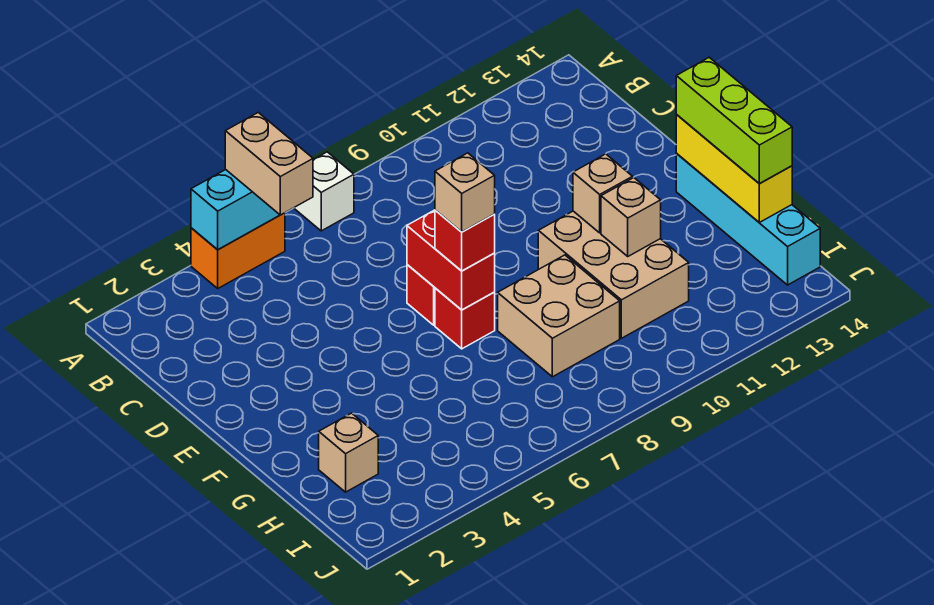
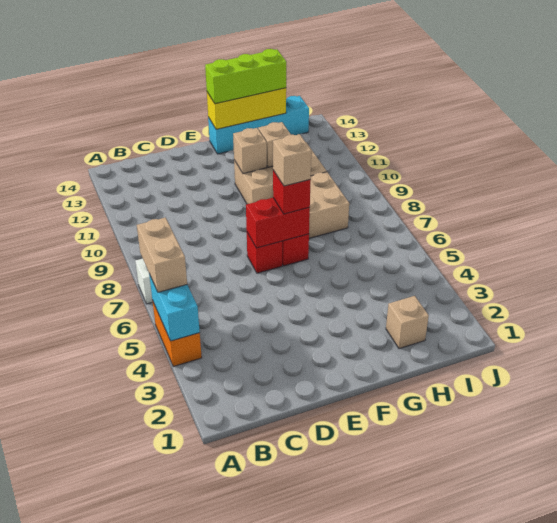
tan 1x2 brick [225,113,313,215] -> tan 1x2 brick turned to [137,218,187,292]

